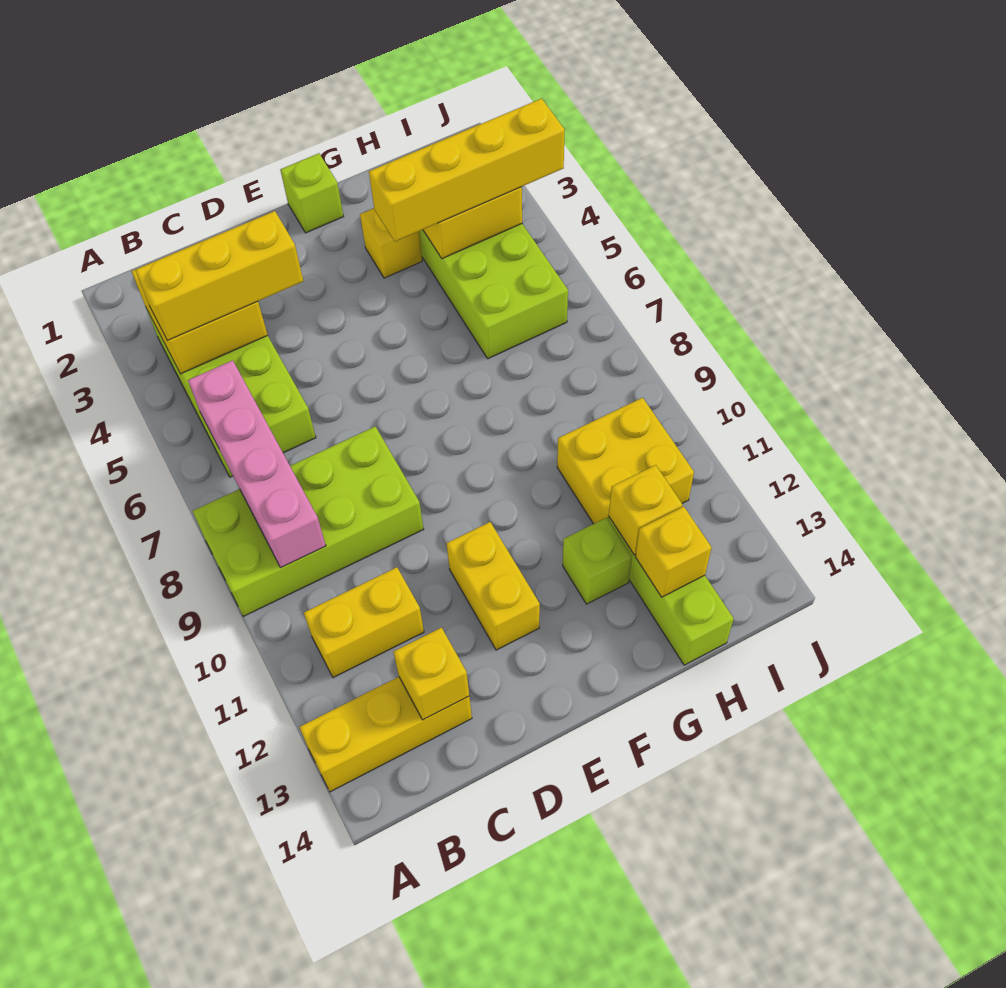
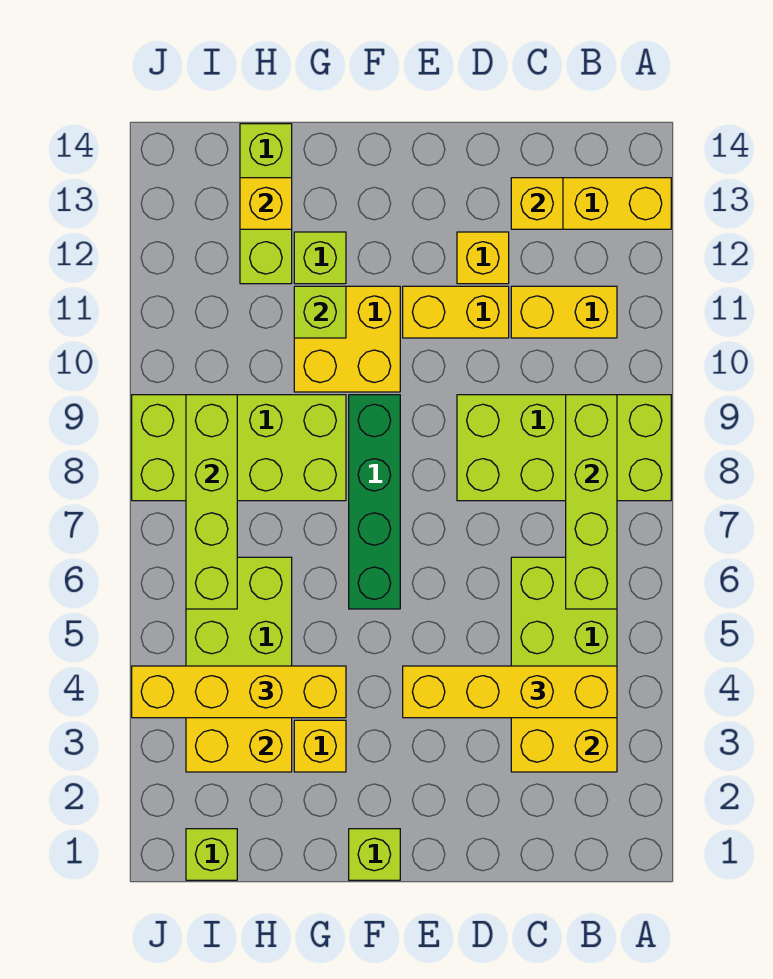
yellow 1x3 brick [135,211,303,341] -> yellow 1x4 brick [403,666,617,718]
pink 1x4 brick [188,360,326,568] -> lime 1x4 brick [566,395,617,609]
yellow 1x2 brick [446,522,540,650] -> yellow 1x2 brick turned to [403,286,509,338]
none -> green 1x4 brick [349,395,400,609]
none -> lime 2x4 brick [132,395,346,501]
none -> lime 1x1 brick [294,286,346,338]
yellow 2x2 brick [557,398,694,524] -> yellow 2x2 brick moved to [294,286,400,392]
yellow 1x1 brick [609,465,682,555] -> yellow 1x1 brick moved to [457,232,509,284]
none -> lime 1x1 brick [186,829,237,880]
none -> lime 1x4 brick [186,395,237,609]

